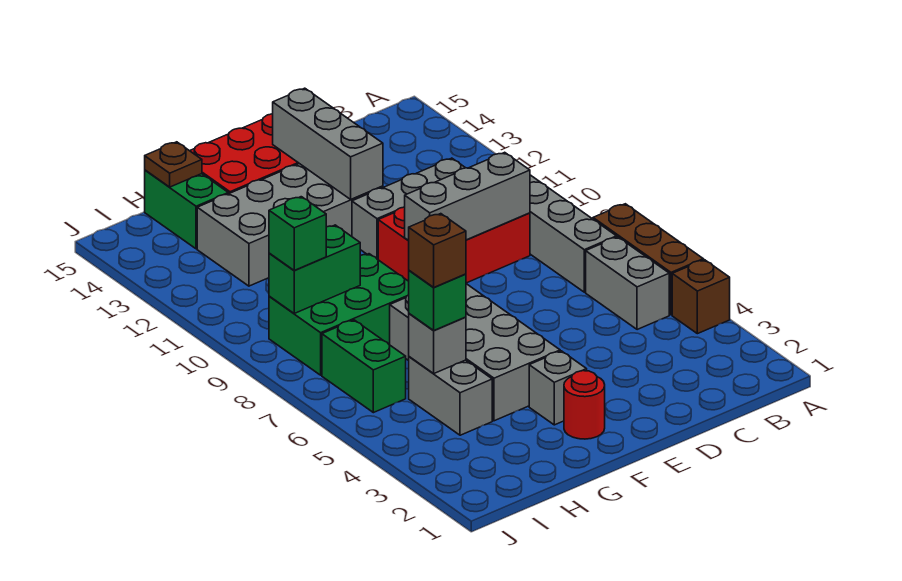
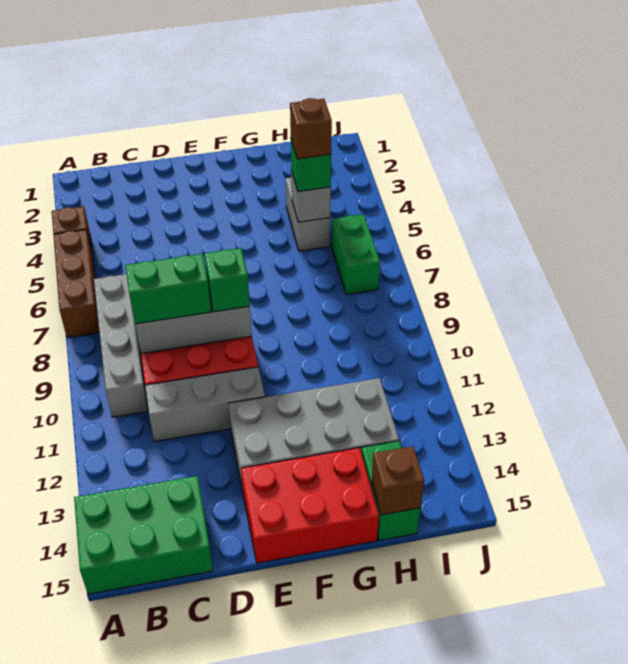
grey 1x2 brick [586,237,669,330] -> none
grey 1x3 brick [273,88,383,199] -> none
red 1x1 round brick [564,371,605,439] -> none
grey 1x1 brick [529,351,587,425] -> none
grey 2x4 brick [390,284,560,421] -> none
green 2x3 brick [269,254,409,375] -> green 2x3 brick moved to [74,476,213,594]
green 1x2 brick [269,225,360,313] -> green 1x2 brick moved to [126,254,211,324]
brown 1x1 plate [145,142,202,187] -> brown 1x1 brick [372,446,424,515]
green 1x1 brick [269,197,326,271] -> green 1x1 brick moved to [205,248,250,312]

